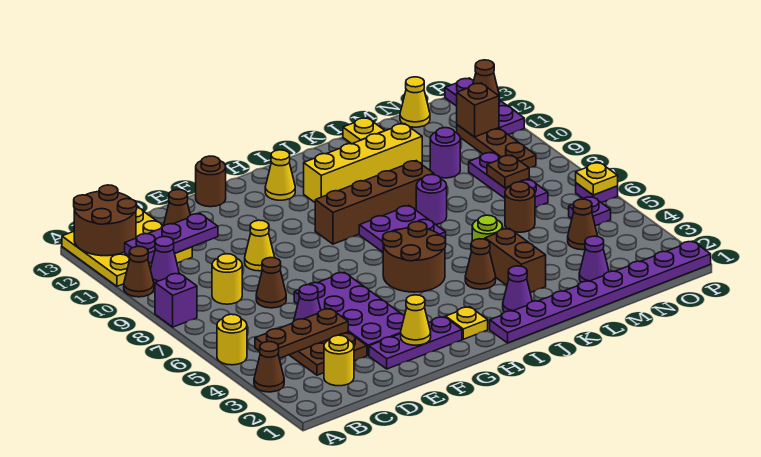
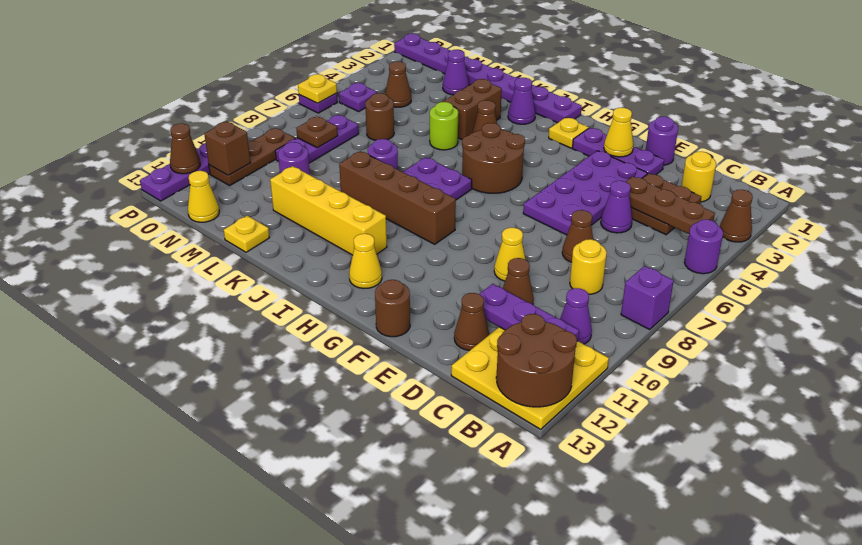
yellow 1x1 round brick [217,314,247,365] -> purple 1x1 round brick [684,220,723,274]
brown 1x1 cone [124,246,154,297] -> brown 1x1 cone moved to [503,258,534,304]
none -> purple 1x1 round brick [646,117,678,165]

